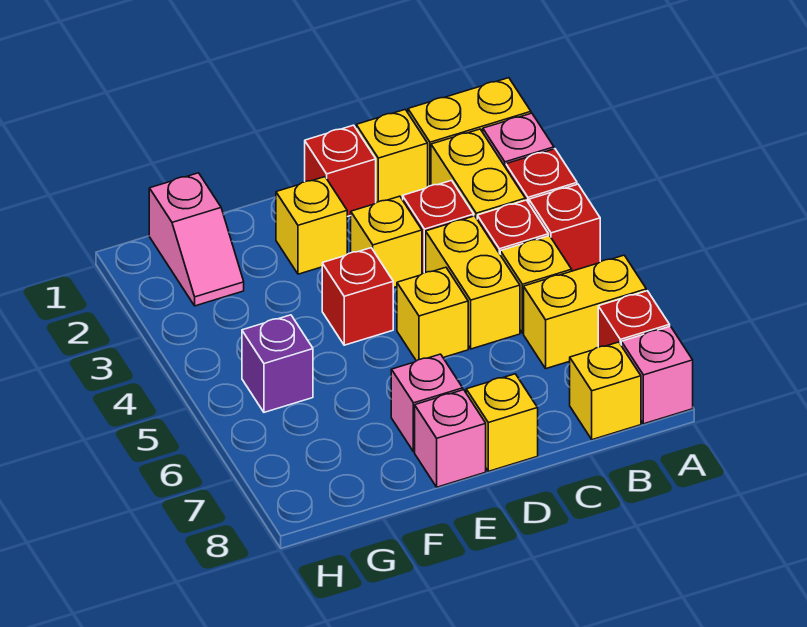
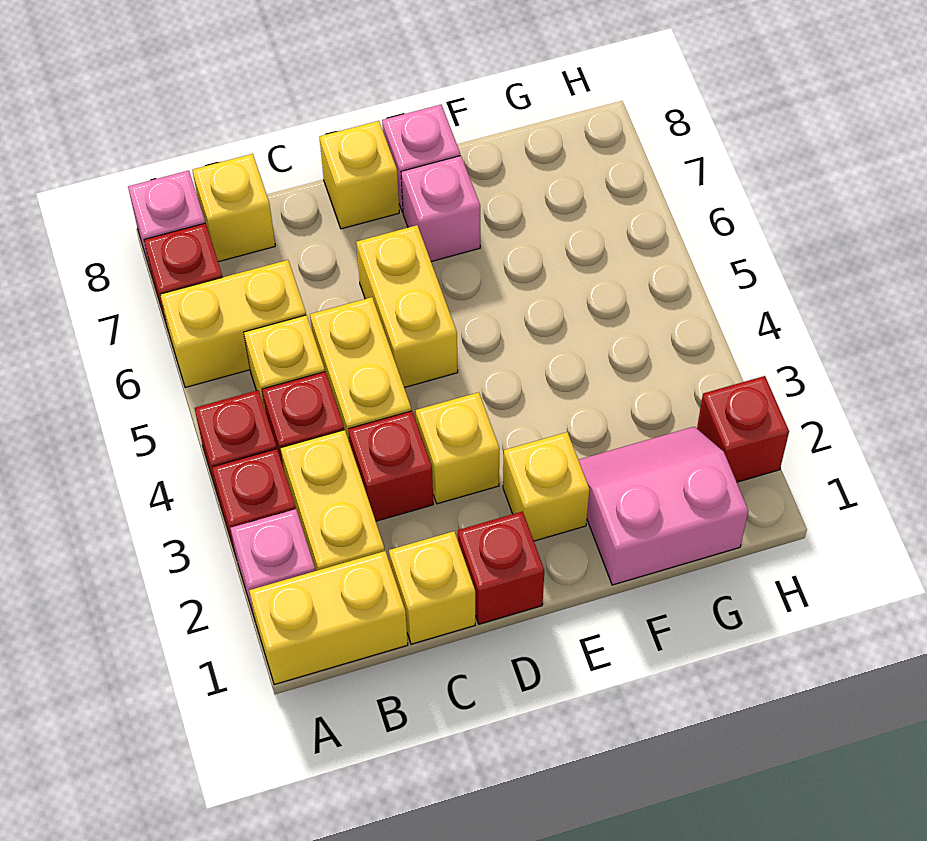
yellow 1x1 brick [397,267,468,361] -> yellow 1x2 brick [356,225,458,388]
red 1x1 brick [322,248,393,345] -> red 1x1 brick moved to [697,376,789,482]
pink 1x2 slope [149,173,244,306] -> pink 2x2 slope [579,427,748,585]
purple 1x1 brick [242,315,313,412] -> none

